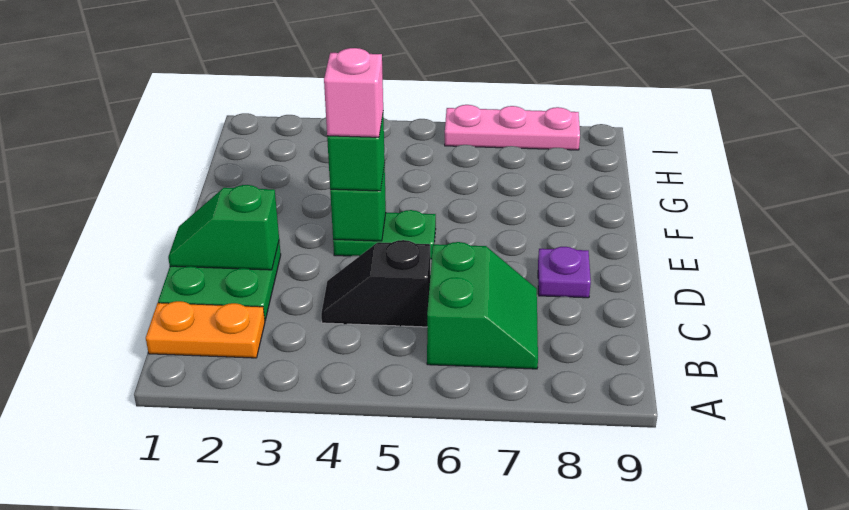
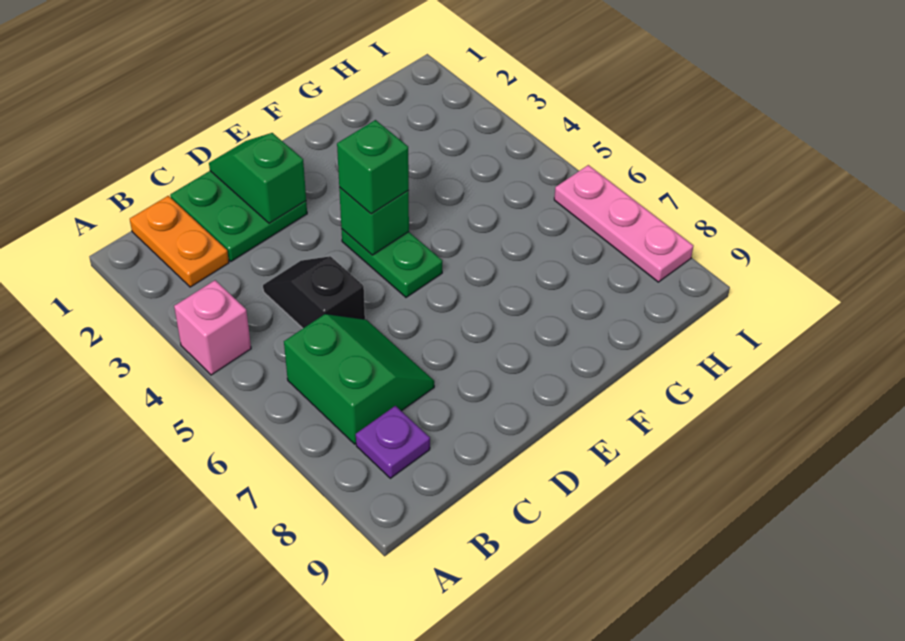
green 2x2 slope [427,242,538,369] -> green 2x2 slope turned to [284,314,434,444]
purple 1x1 plate [538,247,591,298] -> purple 1x1 plate moved to [356,406,430,478]
pink 1x1 brick [324,48,383,137] -> pink 1x1 brick moved to [174,280,251,375]

